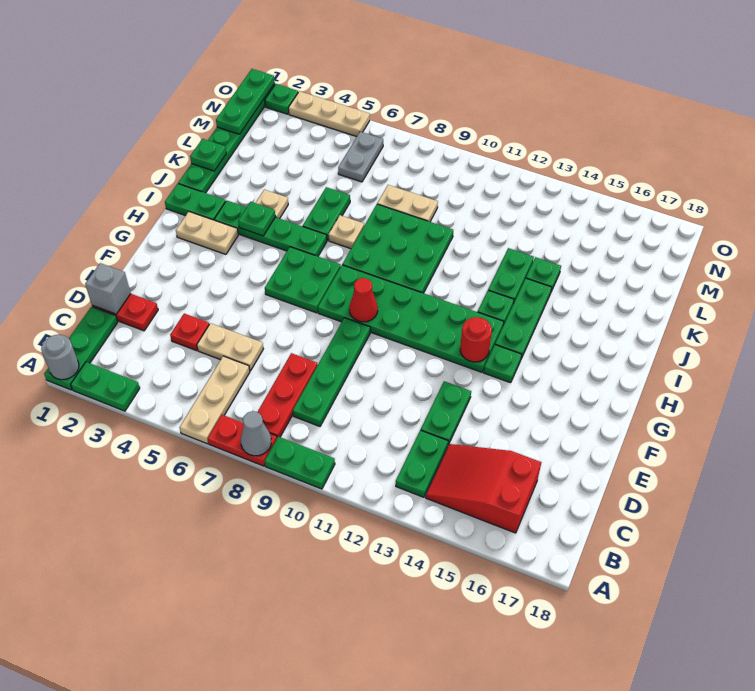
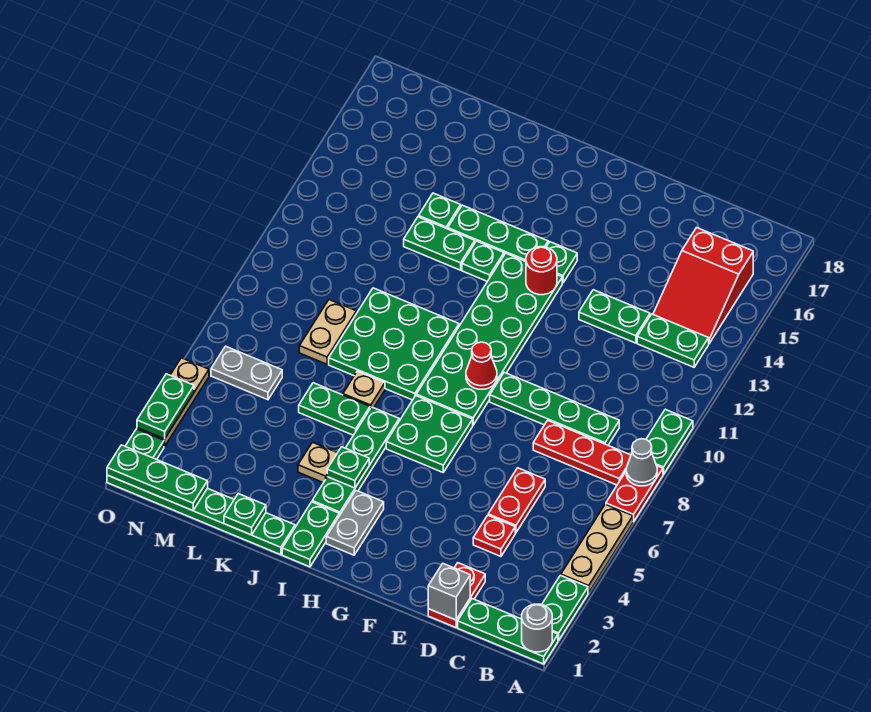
tan 1x3 plate [180,356,250,444] -> tan 1x3 plate turned to [561,504,633,593]
tan 1x2 plate [197,323,263,371] -> red 1x2 plate [488,468,545,533]
tan 1x2 plate [176,212,238,254] -> grey 1x2 plate [326,491,384,555]
none -> green 1x2 plate [137,374,194,439]

